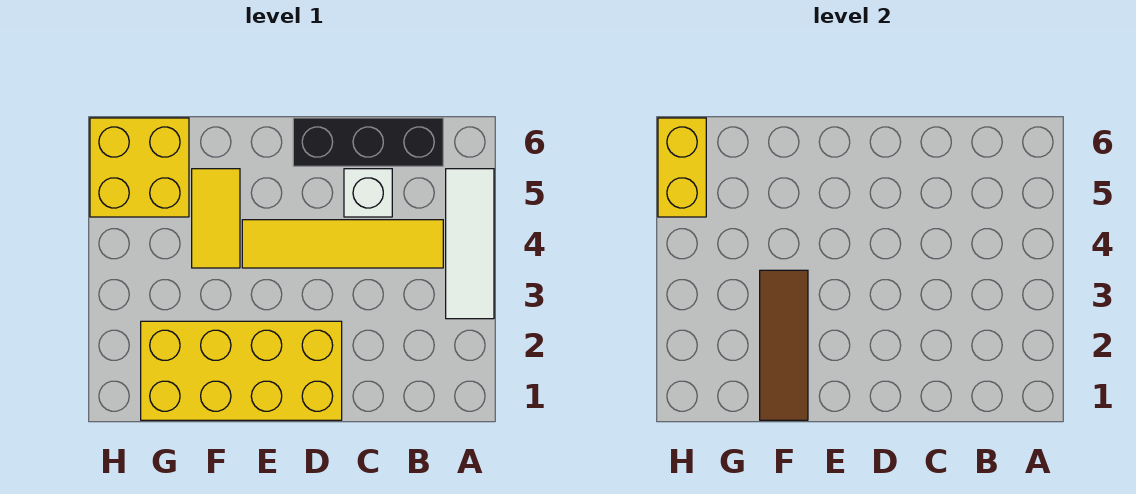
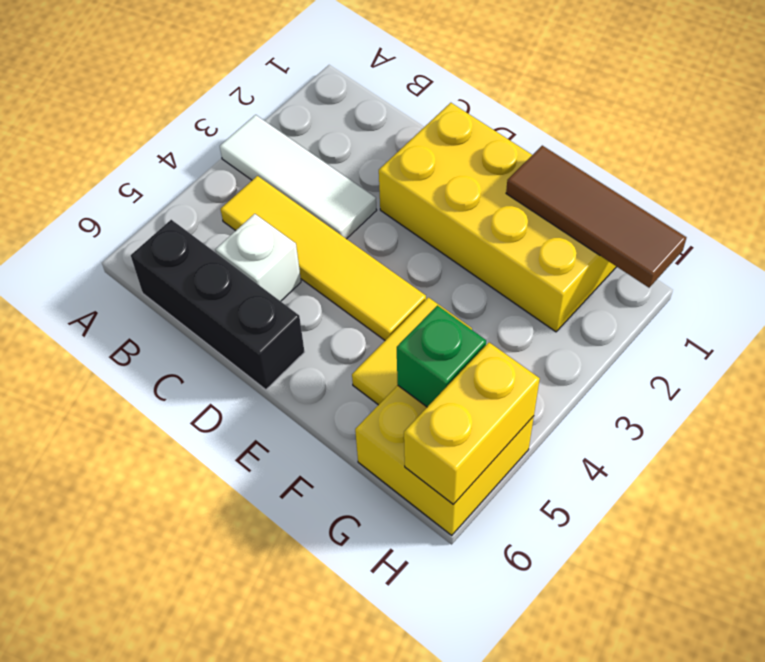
white 1x3 tile [446,169,494,319] -> white 1x3 tile turned to [220,115,377,239]
brown 1x3 tile [760,270,808,420] -> brown 1x3 tile turned to [506,146,687,288]
none -> green 1x1 brick [397,306,486,407]

